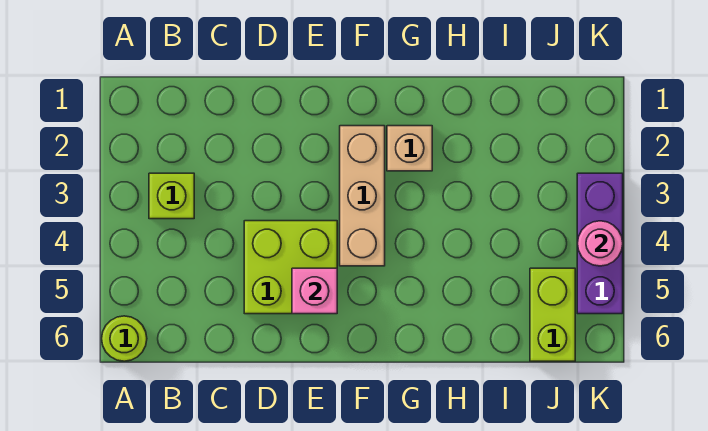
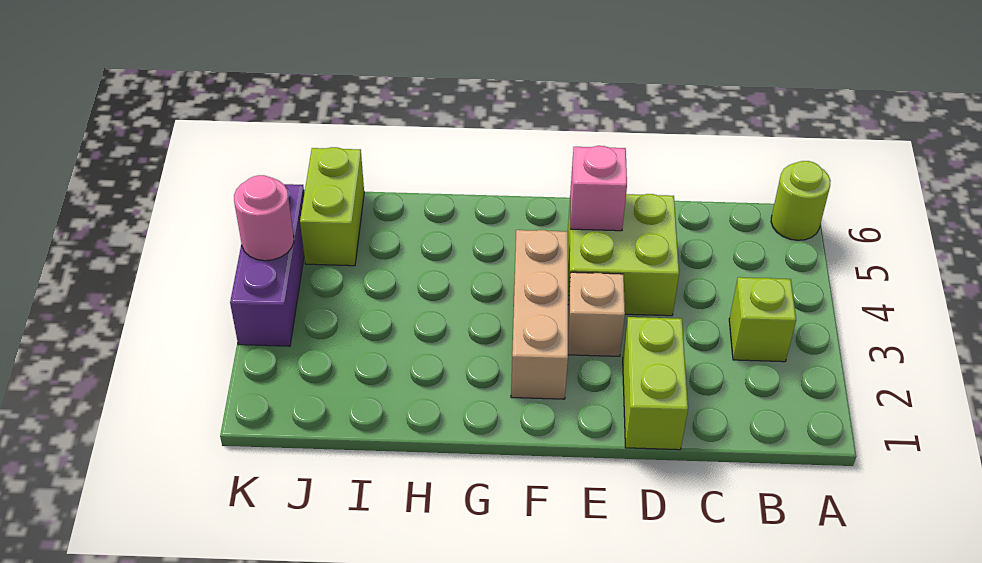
none -> lime 1x2 brick [623,317,688,450]
tan 1x1 brick [387,126,432,171] -> tan 1x1 brick moved to [568,272,625,356]

